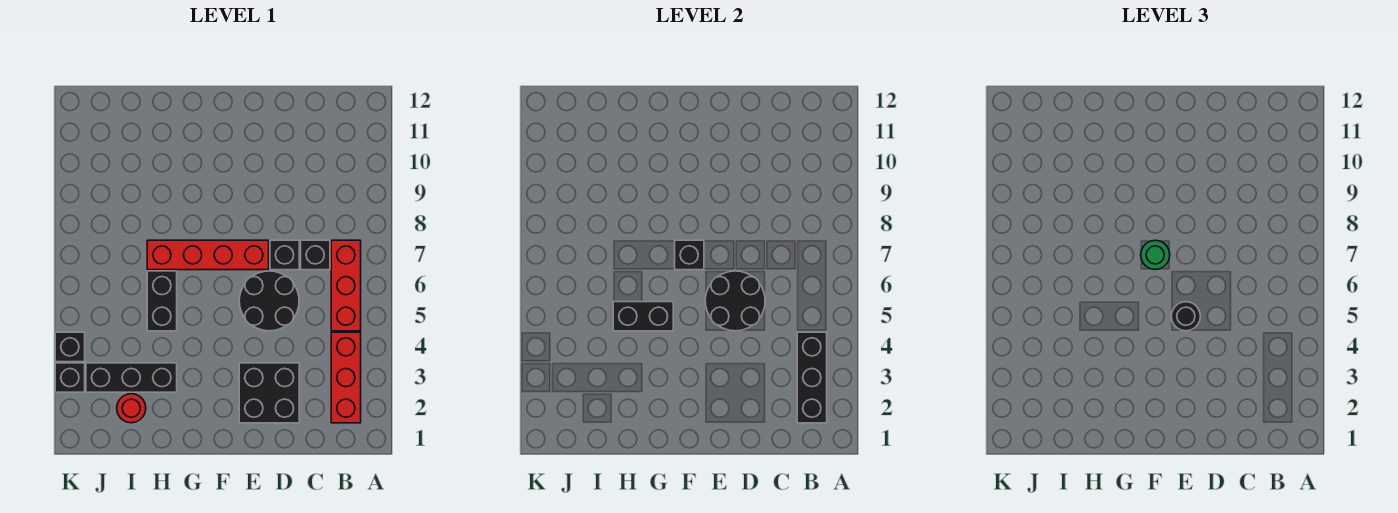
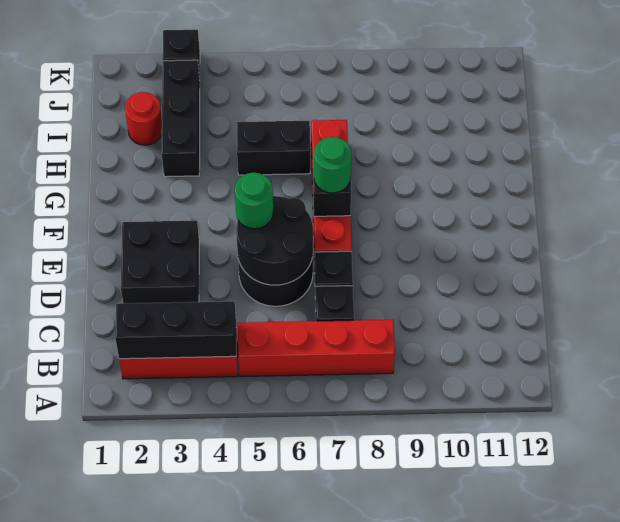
red 1x3 brick [331,240,361,331] -> red 1x4 brick [238,320,395,377]
black 1x1 round brick [1171,302,1201,331] -> green 1x1 round brick [235,173,273,229]
black 1x2 brick [613,302,673,331] -> none
black 1x1 brick [55,332,85,362] -> none

